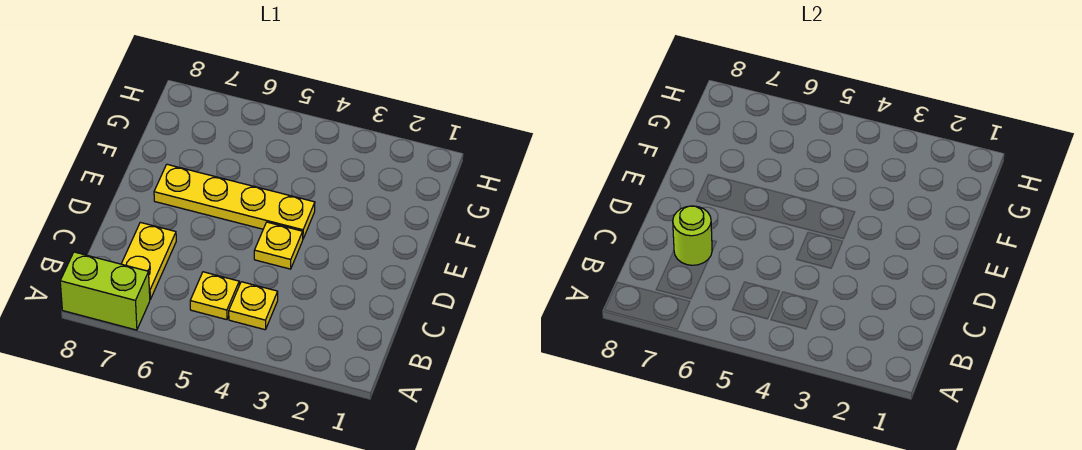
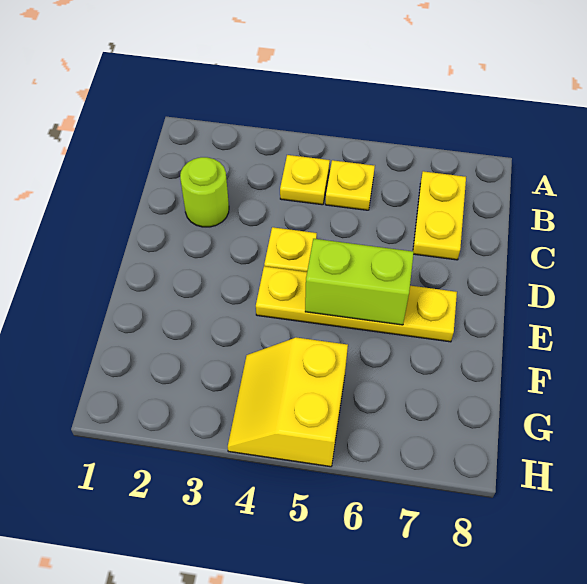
lime 1x2 brick [60,252,150,330] -> lime 1x2 brick moved to [305,239,414,325]
lime 1x1 round brick [673,206,712,265] -> lime 1x1 round brick moved to [180,157,229,227]
none -> yellow 2x2 slope [228,337,348,467]

